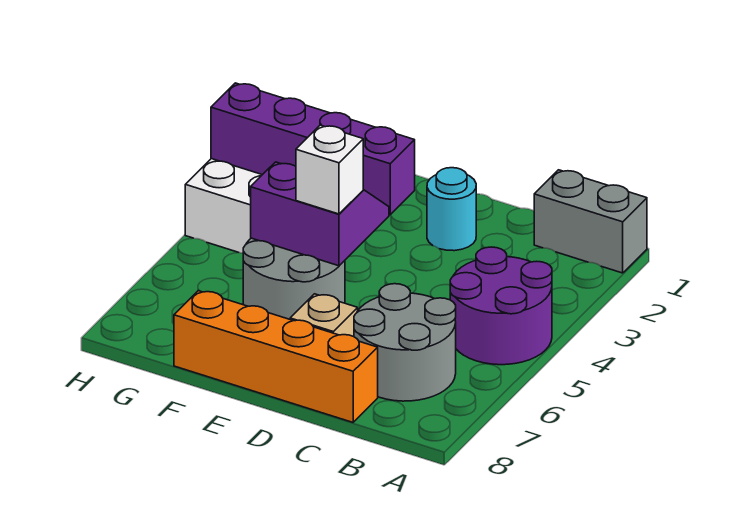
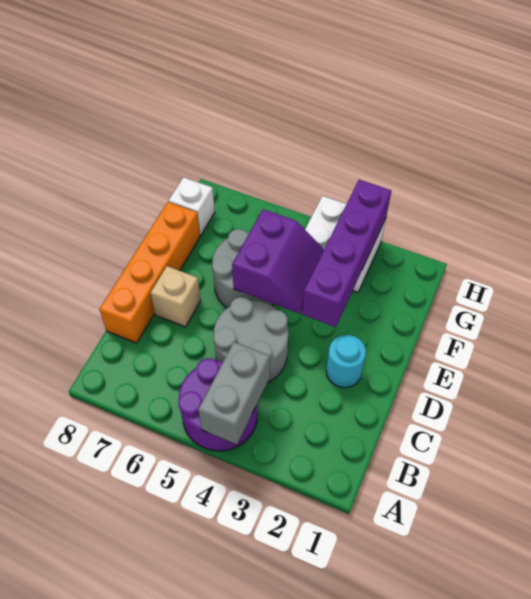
grey 1x2 brick [534,170,647,273] -> grey 1x2 brick moved to [198,342,270,444]
grey 2x2 round brick [354,284,456,401] -> grey 2x2 round brick moved to [214,297,288,383]
white 1x1 brick [296,125,363,214] -> white 1x1 brick moved to [169,177,215,236]

